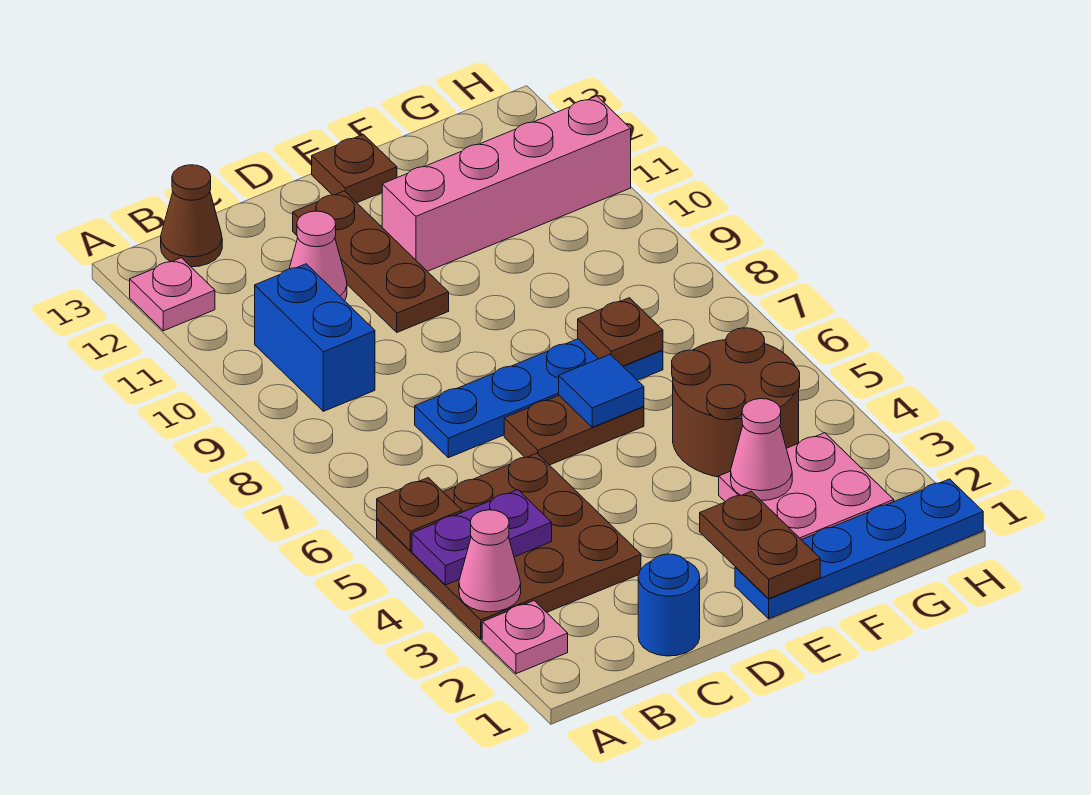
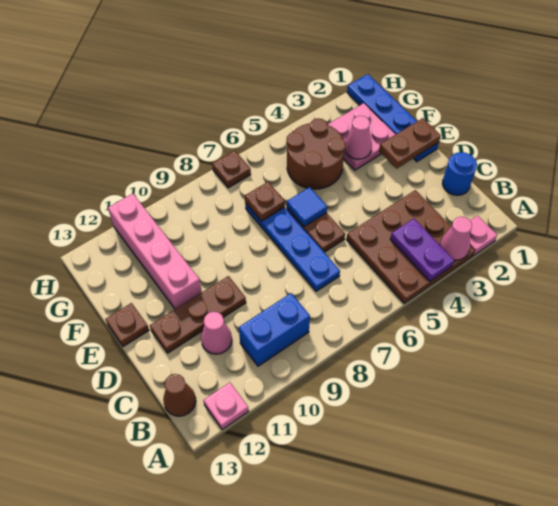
brown 1x1 plate [377,478,462,551] -> brown 1x1 plate moved to [212,151,251,188]

